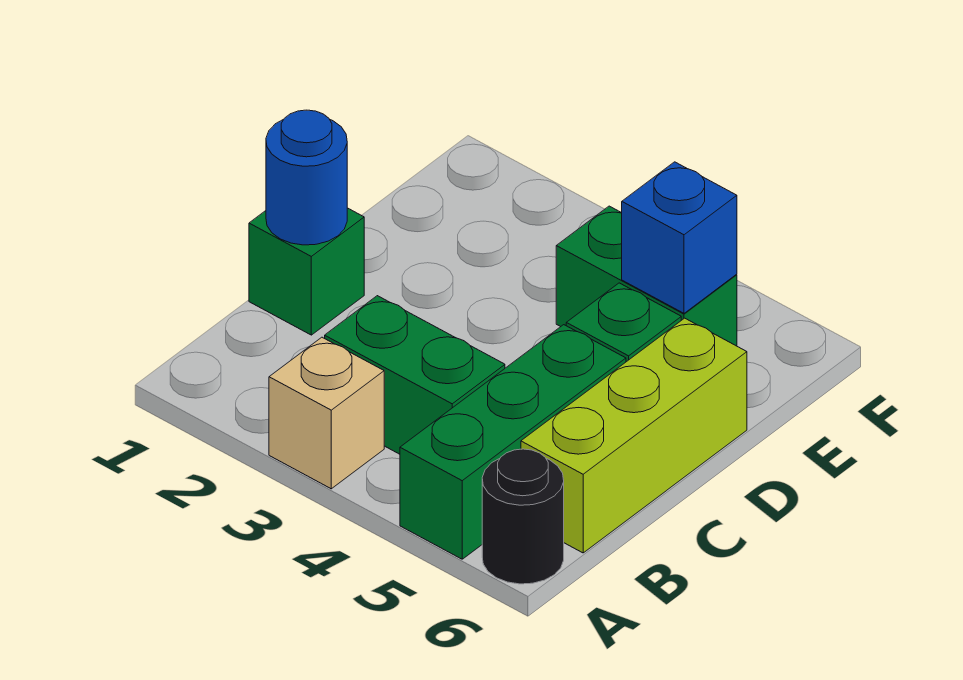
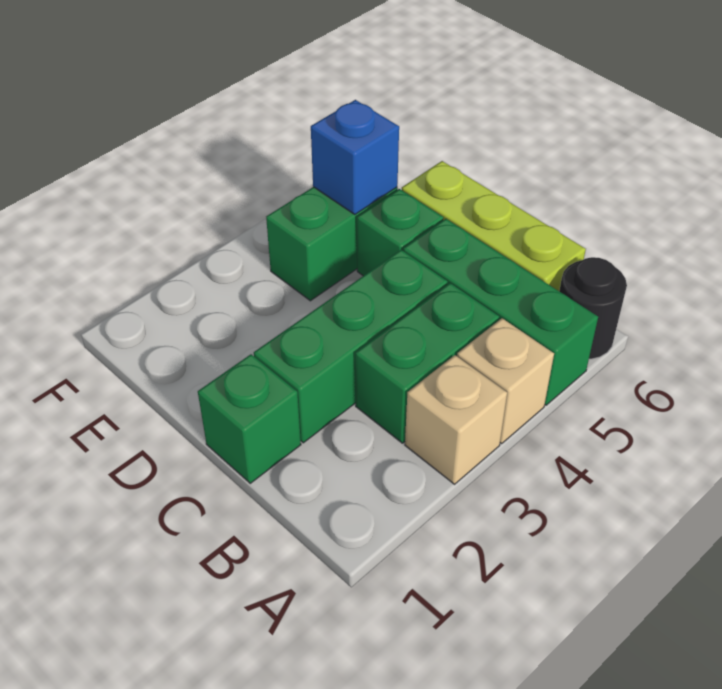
none -> tan 1x1 brick [457,318,554,444]
blue 1x1 round brick [266,110,347,245] -> none
none -> green 1x3 brick [254,250,448,443]

